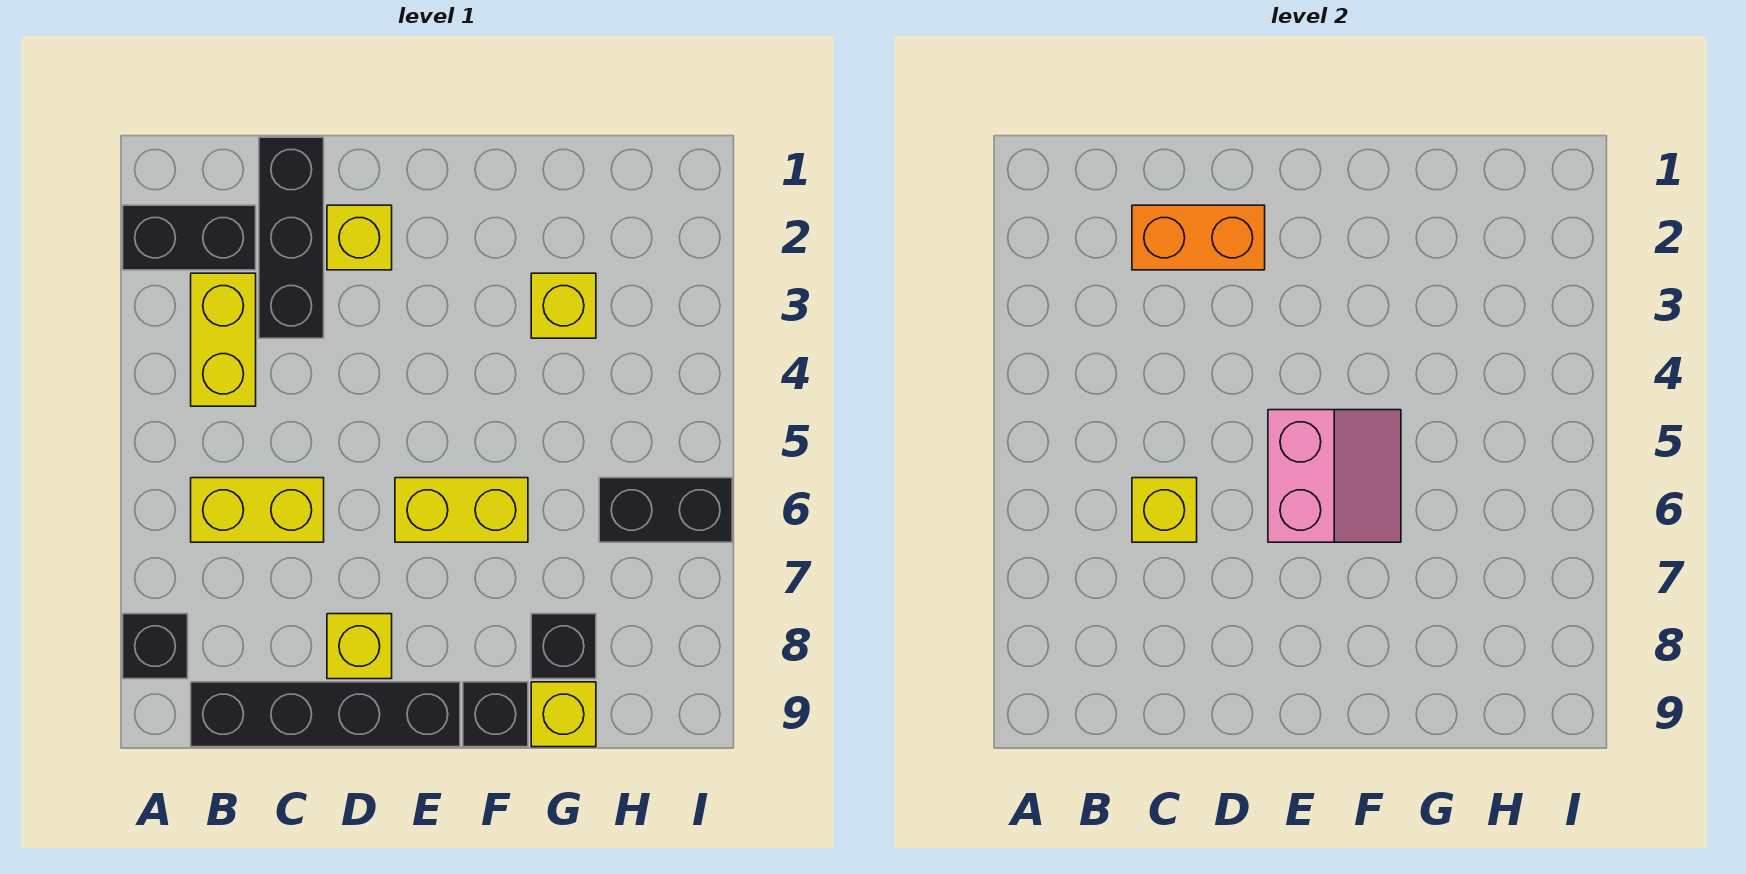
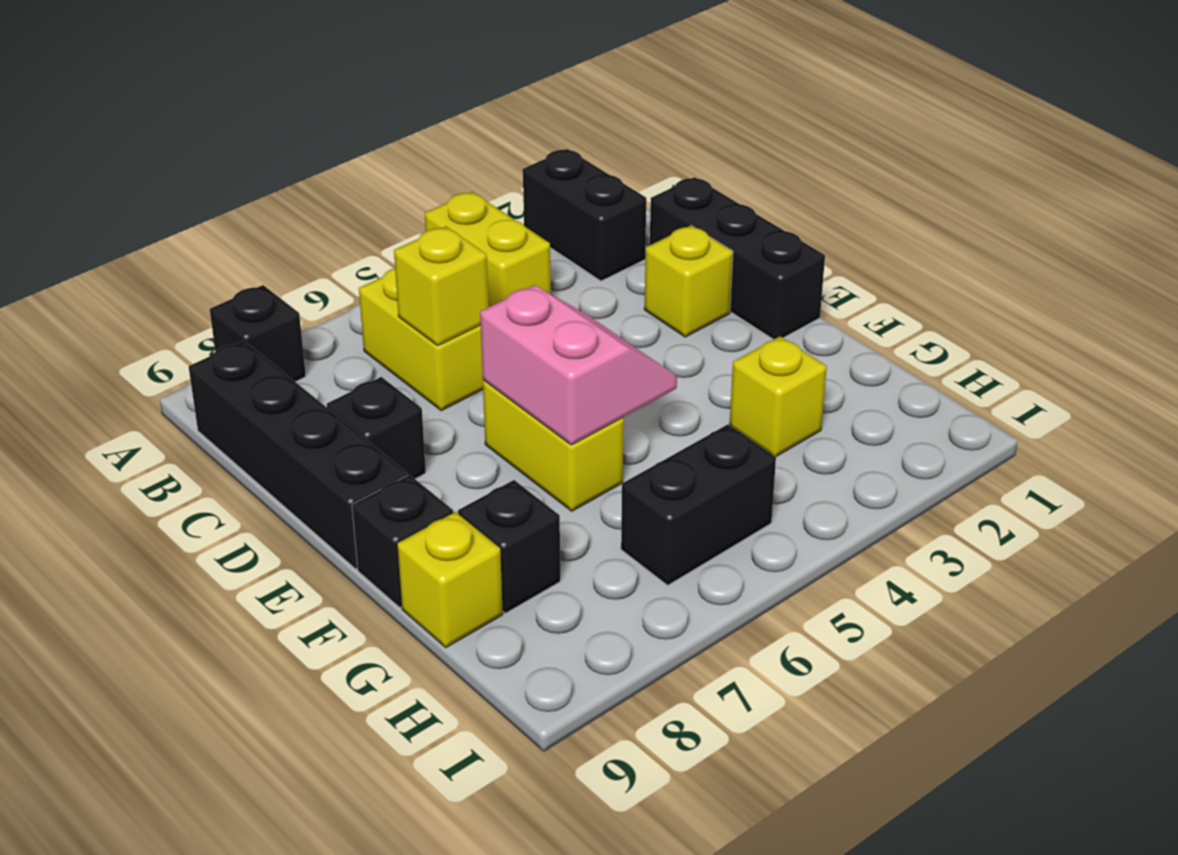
yellow 1x2 brick [191,273,256,406] -> yellow 1x2 brick turned to [425,192,551,307]
black 1x3 brick [259,137,324,338] -> black 1x3 brick turned to [650,177,825,340]
orange 1x2 brick [1132,205,1265,270] -> none
yellow 1x1 brick [327,614,392,679] -> black 1x1 brick [327,377,426,479]
pink 2x2 slope [1268,410,1401,542] -> pink 2x2 slope turned to [480,285,677,445]
black 1x2 brick [599,478,732,542] -> black 1x2 brick turned to [621,424,776,585]

